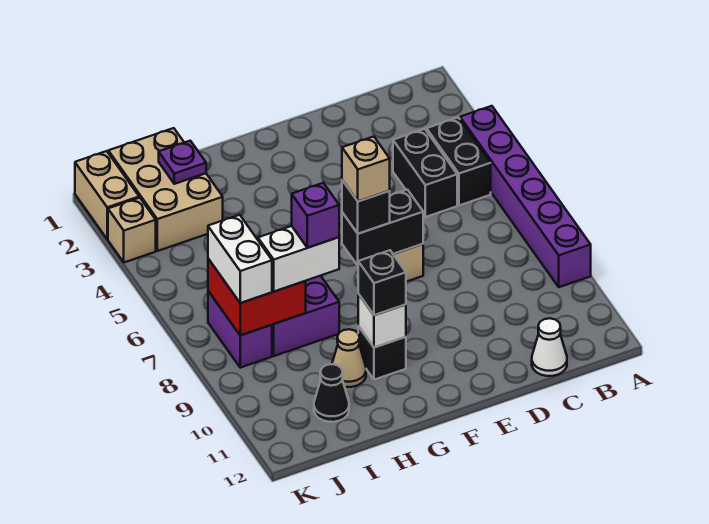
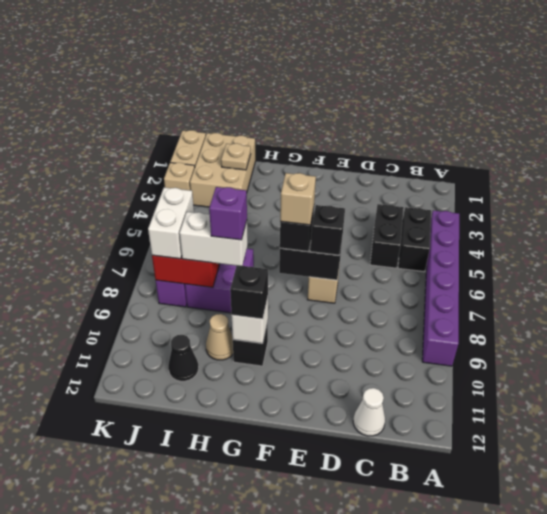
none -> black 1x1 brick [310,205,345,255]
purple 1x1 plate [159,141,206,184] -> tan 1x1 plate [221,143,251,170]

